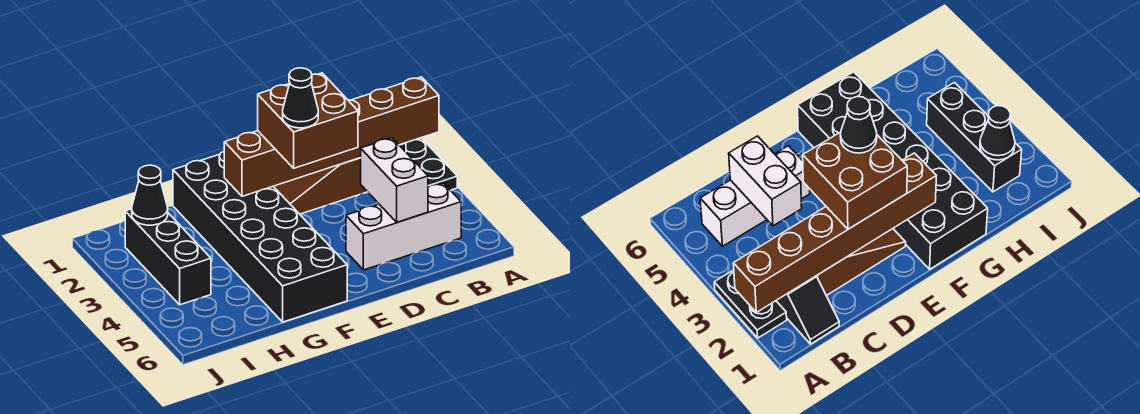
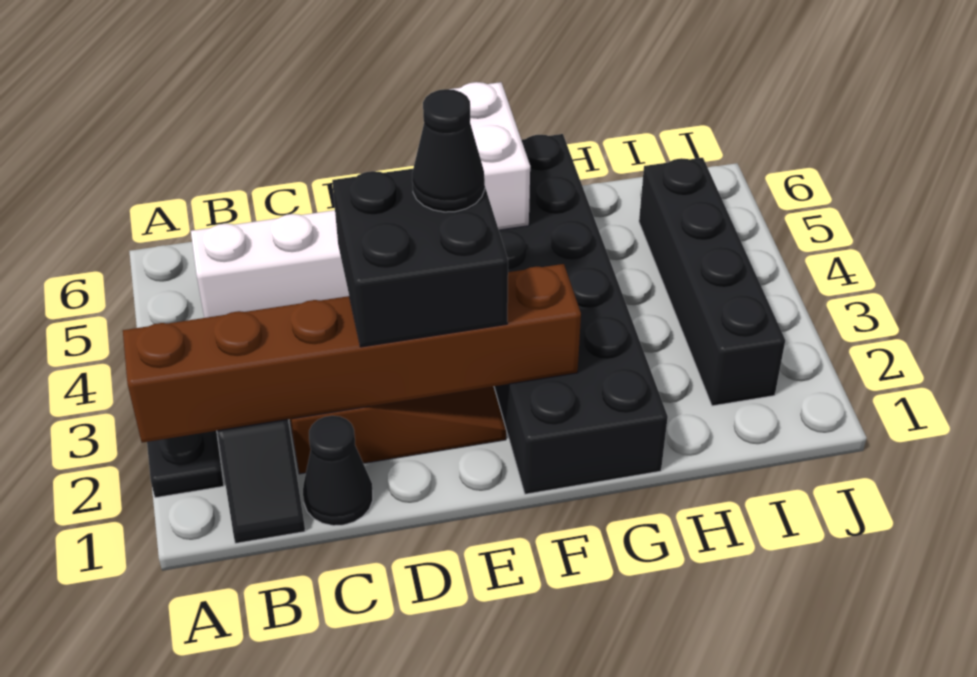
white 1x2 brick [361,138,428,222] -> white 1x2 brick moved to [450,82,530,230]
brown 2x2 brick [258,73,358,168] -> black 2x2 brick [332,169,508,347]
black 1x3 brick [125,209,211,305] -> black 1x4 brick [639,158,785,406]
black 1x1 cone [132,165,168,225] -> black 1x1 cone moved to [303,416,373,526]

